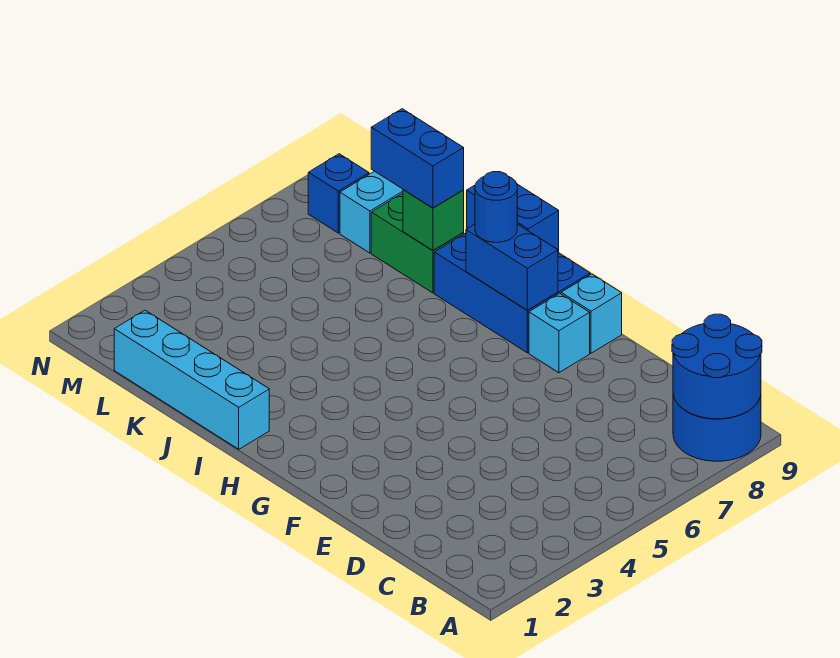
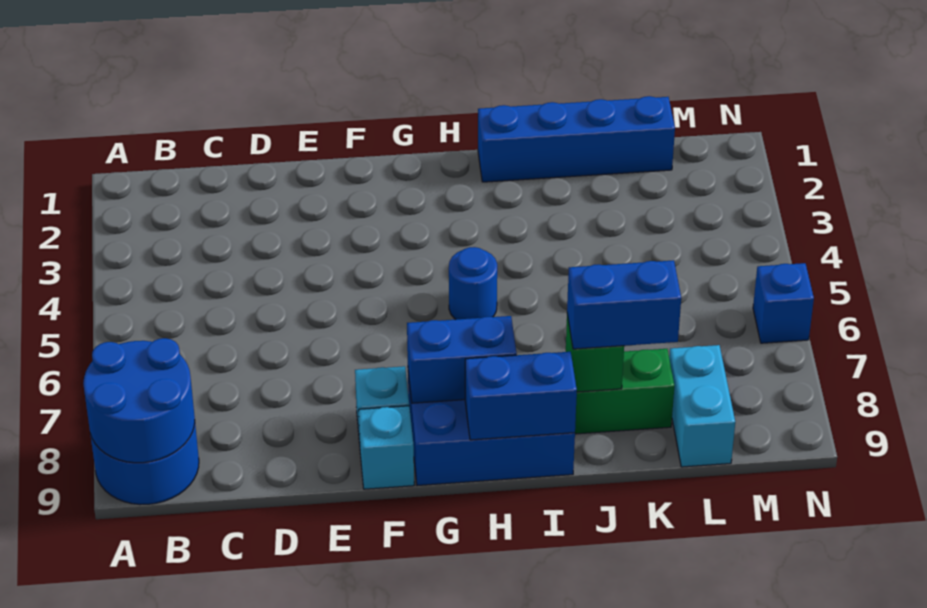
blue 1x1 round brick [475,172,517,242] -> blue 1x1 round brick moved to [449,247,497,320]
cyan 1x4 brick [114,310,269,449] -> blue 1x4 brick [478,96,675,182]
blue 1x1 brick [308,154,369,233] -> blue 1x1 brick moved to [753,263,814,343]

